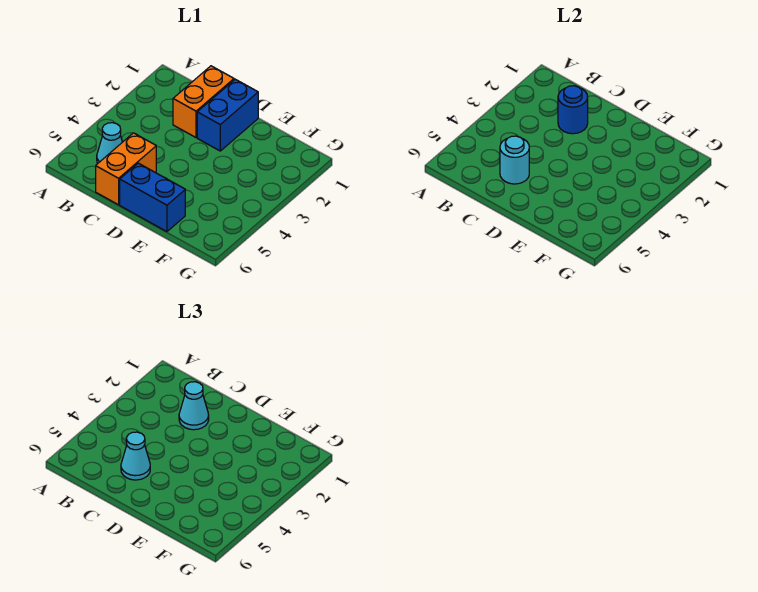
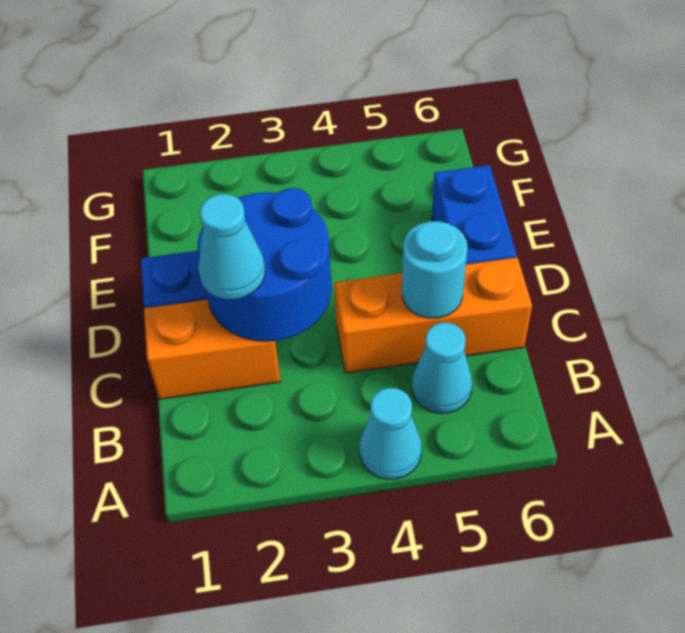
blue 1x1 round brick [558,86,588,134] -> blue 2x2 round brick [198,188,332,341]
orange 1x2 brick [96,133,156,205] -> orange 1x3 brick [334,258,532,373]
cyan 1x1 cone [121,432,150,480] -> cyan 1x1 cone moved to [360,388,422,479]

